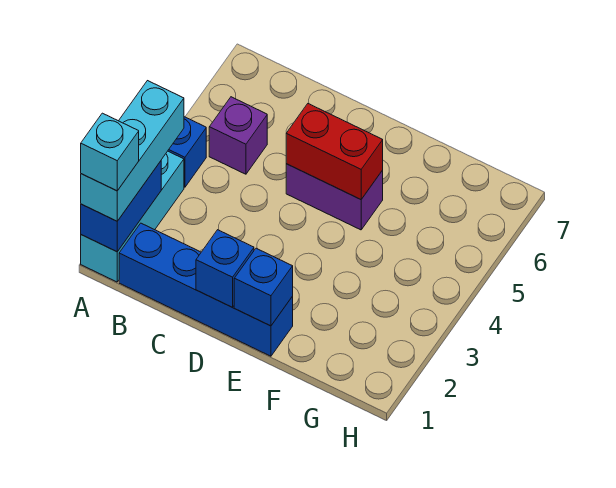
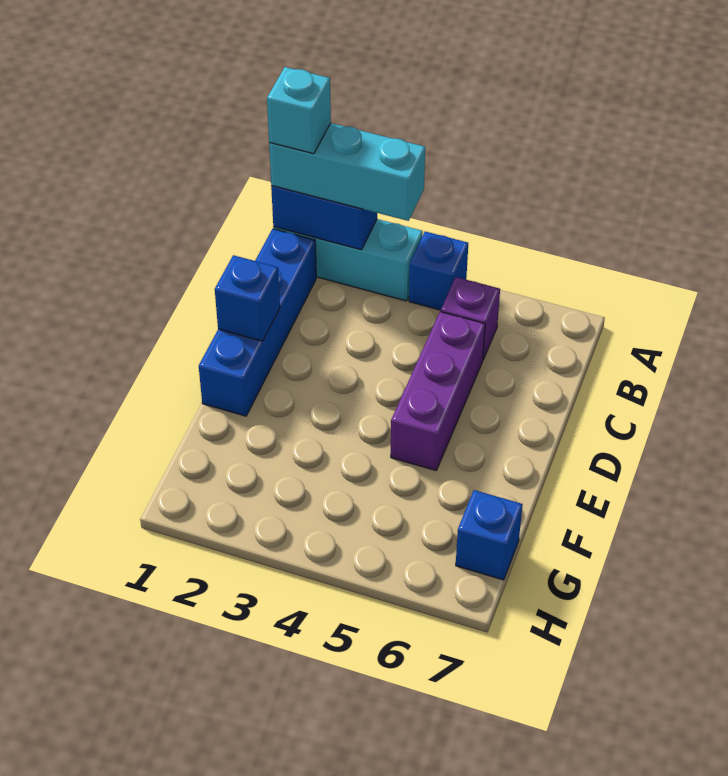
purple 1x2 brick [286,164,383,230] -> purple 1x3 brick [391,312,485,470]
red 1x2 brick [286,104,383,199] -> none
blue 1x1 brick [234,248,293,326] -> blue 1x1 brick moved to [456,490,523,580]

